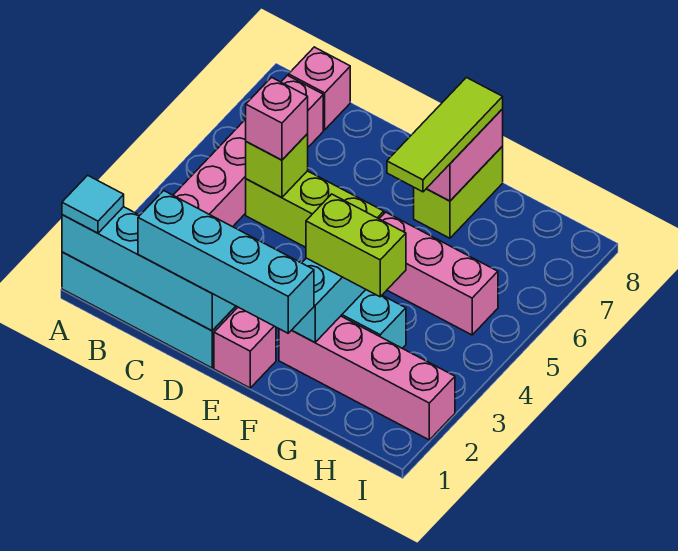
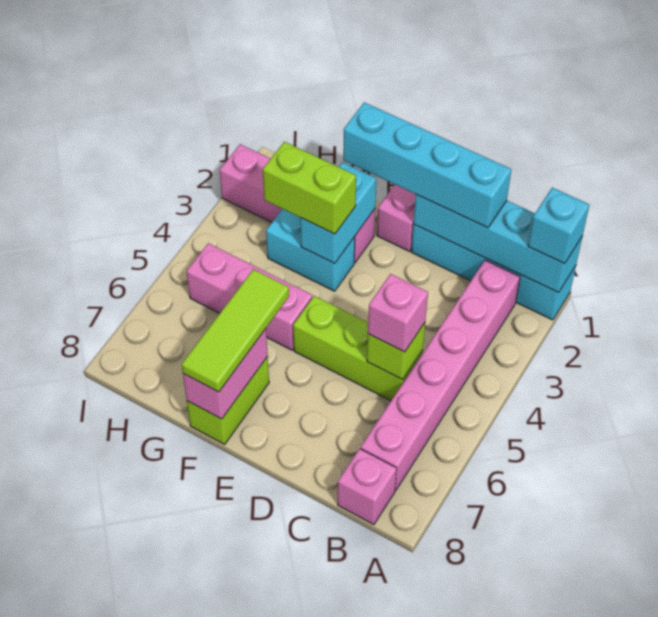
cyan 1x1 tile [62,175,124,233] -> cyan 1x1 brick [528,188,589,264]

